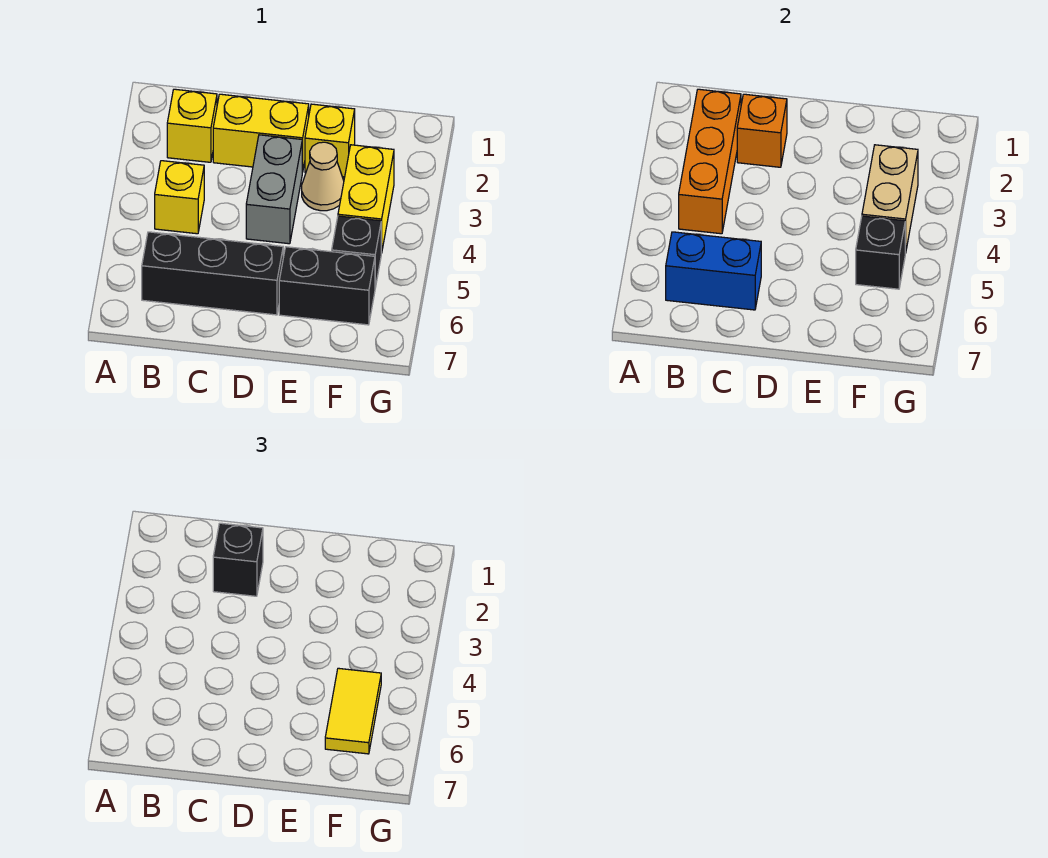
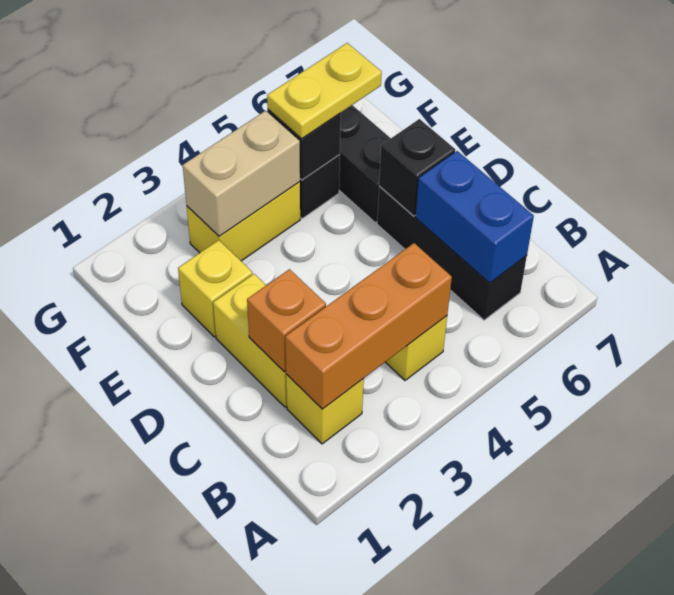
black 1x1 brick [213,523,263,596] -> black 1x1 brick moved to [379,119,455,216]
grey 1x2 brick [246,135,302,244] -> none
tan 1x1 cone [302,142,344,211] -> none
yellow 1x2 tile [325,668,381,754] -> yellow 1x2 plate [267,43,382,139]

